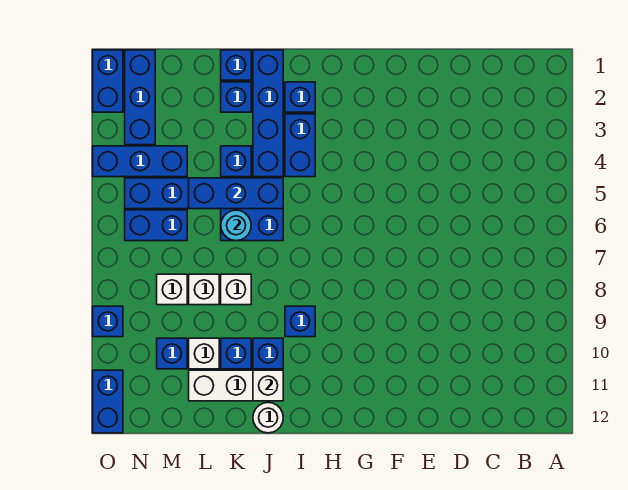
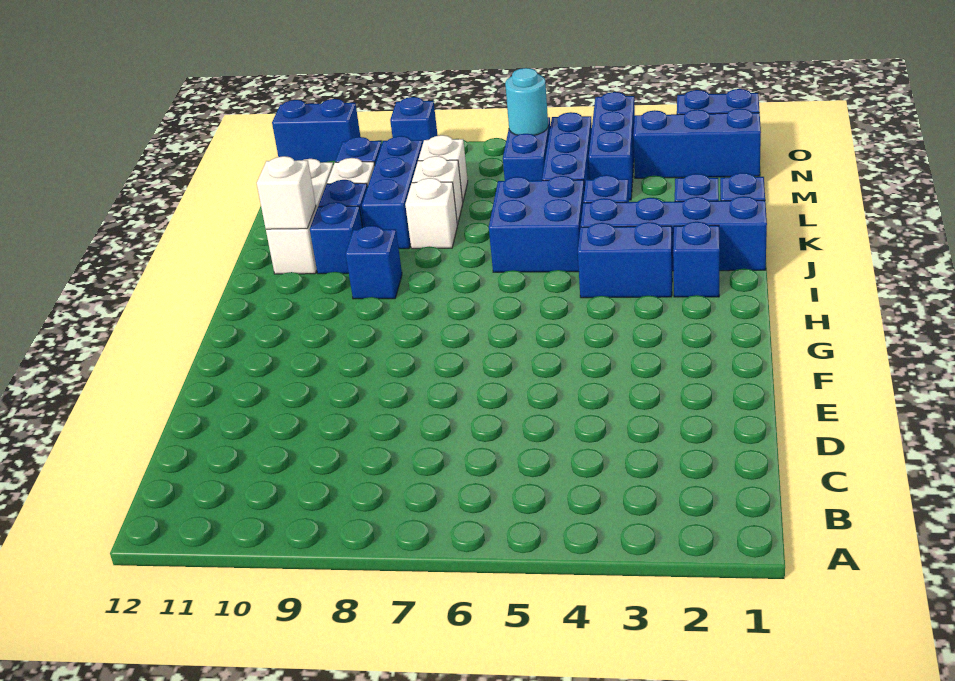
blue 1x3 brick [189,178,283,209] -> blue 1x3 brick moved to [362,136,423,249]
white 1x1 round brick [253,403,283,433] -> none
cyan 1x1 round brick [221,210,251,241] -> cyan 1x1 round brick moved to [505,68,548,135]

